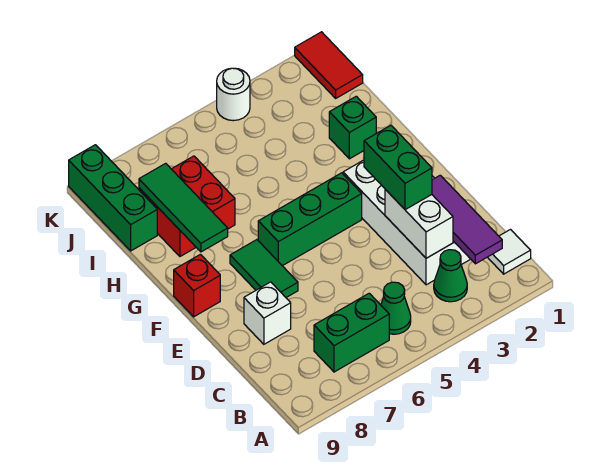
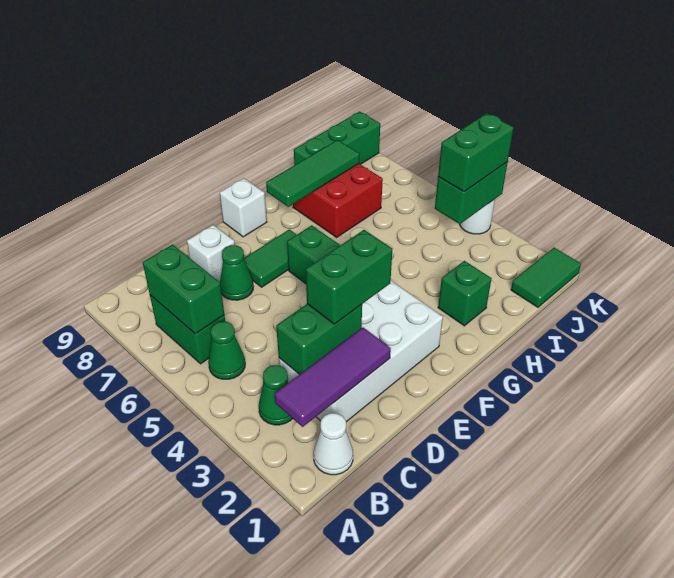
white 1x1 tile [488,230,531,274] -> white 1x1 cone [314,413,353,475]
none -> green 1x2 brick [143,245,224,334]
white 1x2 brick [385,190,453,258] -> green 1x2 brick [276,304,362,375]
none -> green 1x1 cone [220,245,253,300]
red 1x1 brick [174,254,220,317] -> white 1x1 brick [220,178,267,237]
red 1x2 tile [295,32,363,98] -> green 1x2 tile [511,248,581,307]
none -> green 1x2 brick [435,162,508,224]
none -> green 1x2 brick [438,113,514,192]

